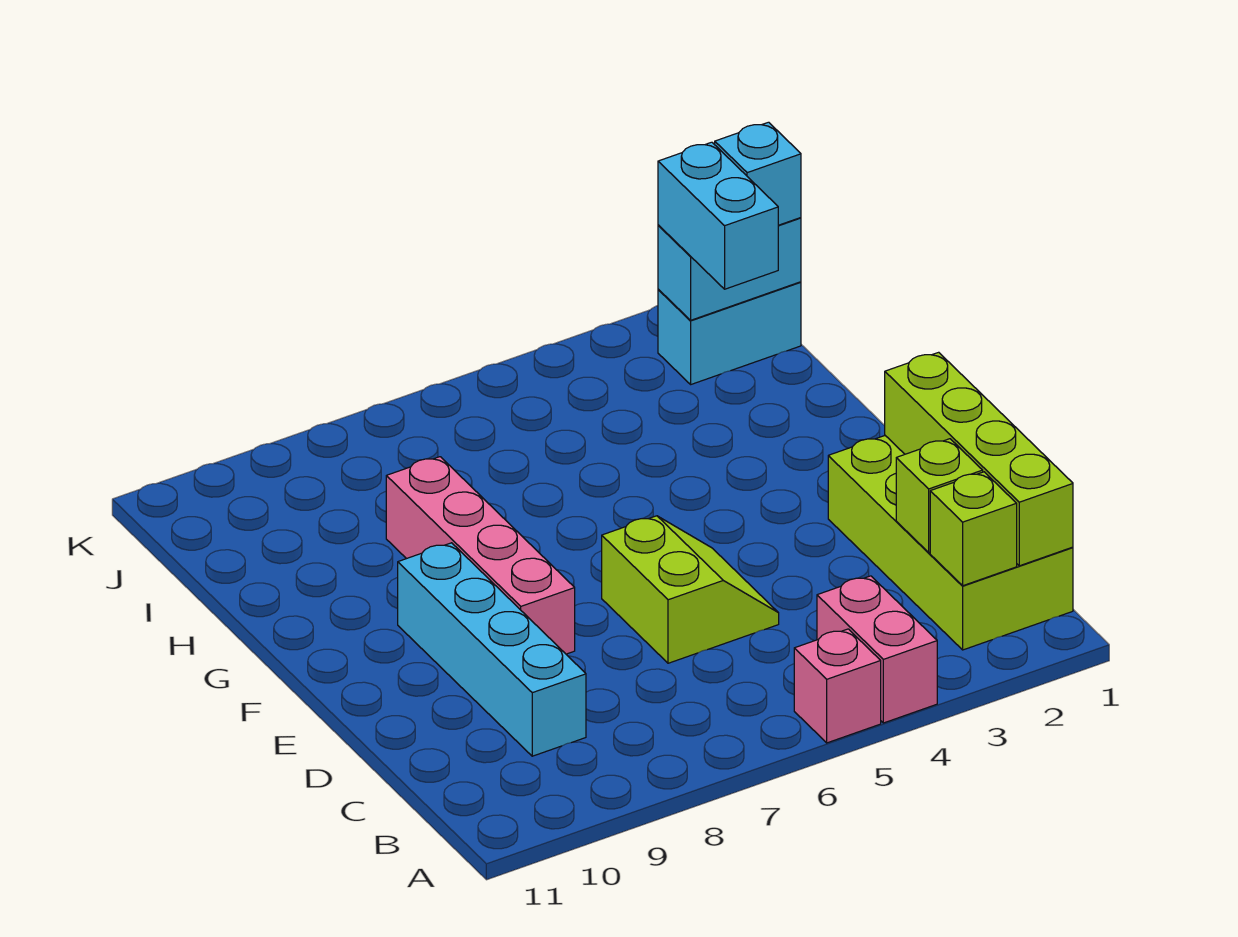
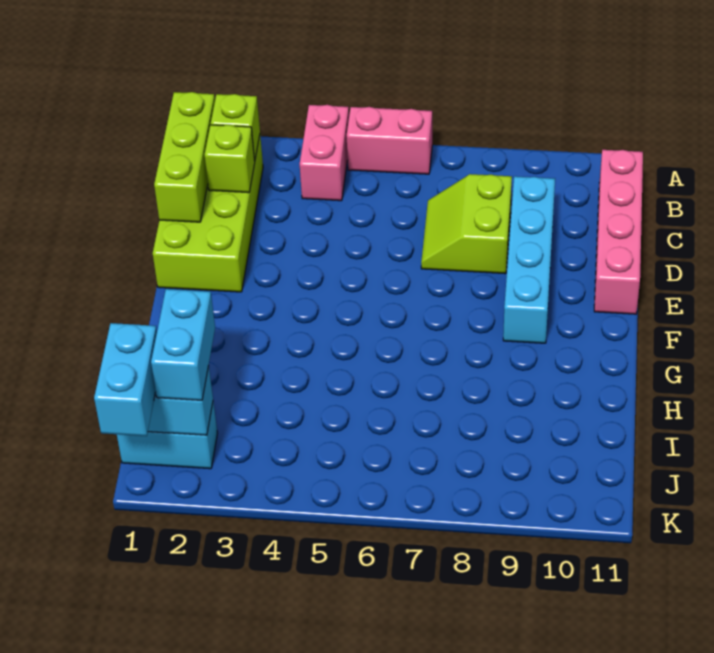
pink 1x1 brick [794,629,881,743] -> pink 1x2 brick [347,107,432,174]
lime 1x4 brick [885,352,1073,566] -> lime 1x3 brick [154,92,215,222]
lime 2x2 slope [602,516,779,663] -> lime 2x2 slope moved to [421,174,512,274]
pink 1x4 brick [386,457,575,654] -> pink 1x4 brick moved to [594,150,643,314]
cyan 1x1 brick [715,122,801,225] -> cyan 1x2 brick [94,323,157,436]

